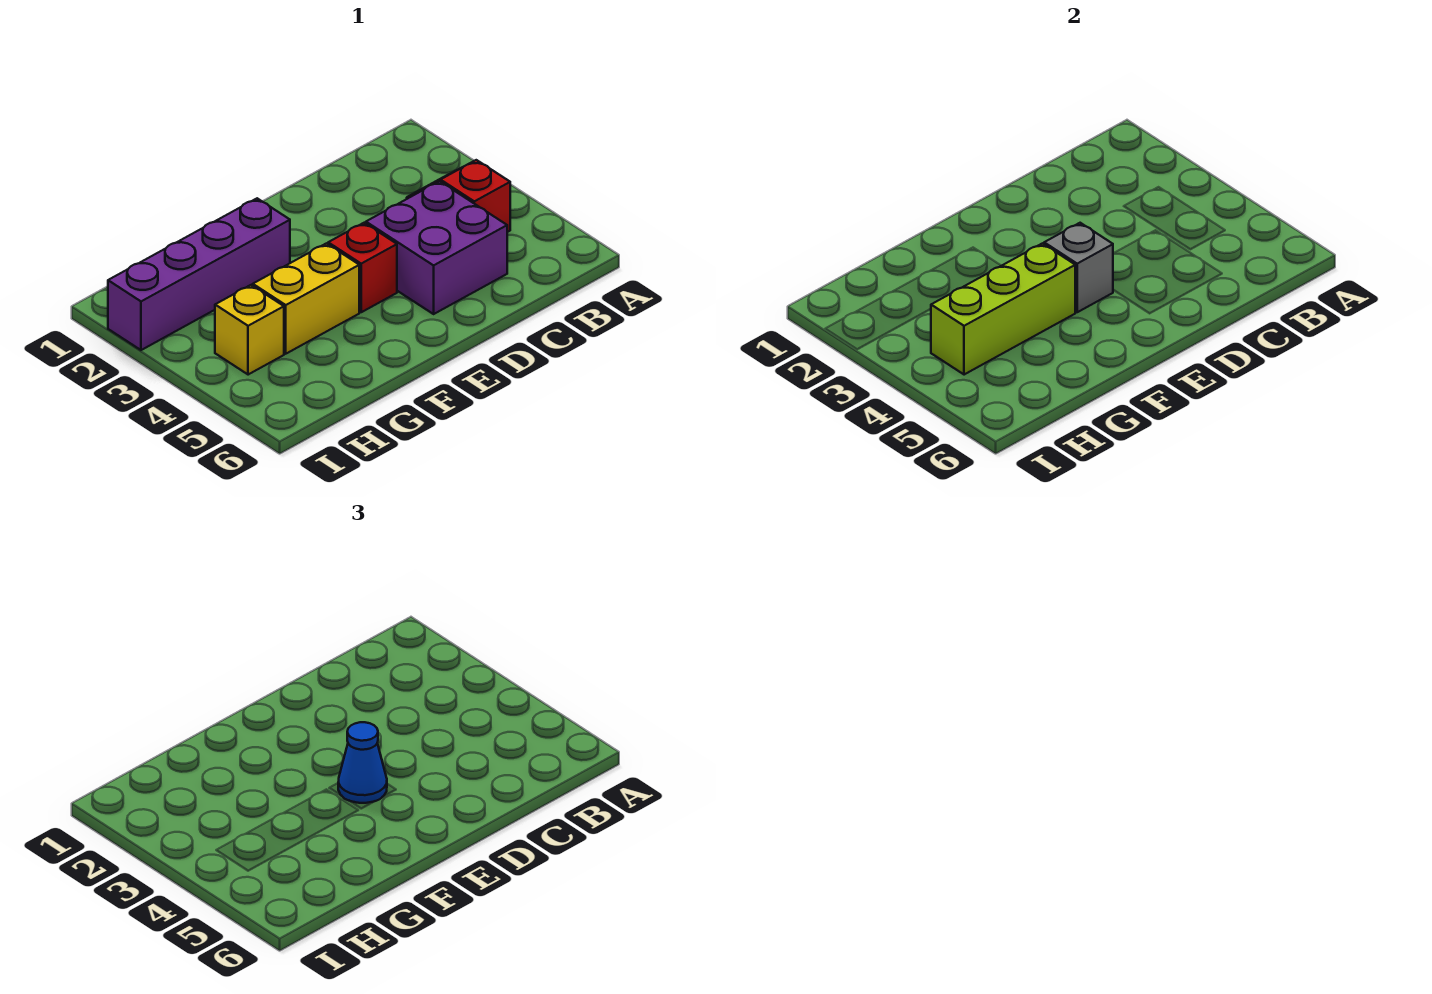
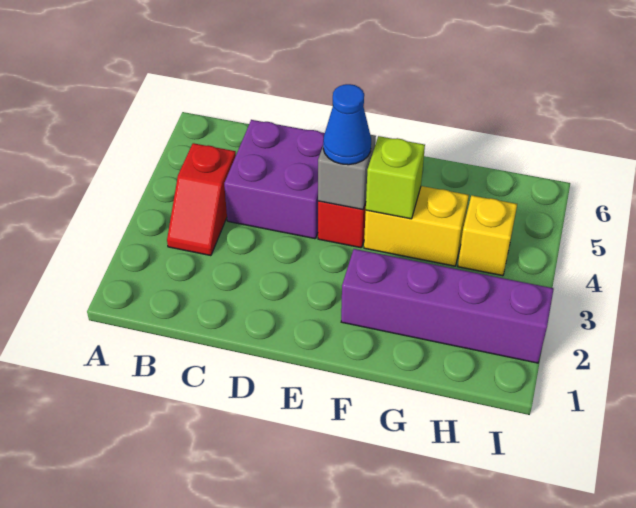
lime 1x3 brick [931,243,1075,375] -> lime 1x1 brick [366,136,425,219]

